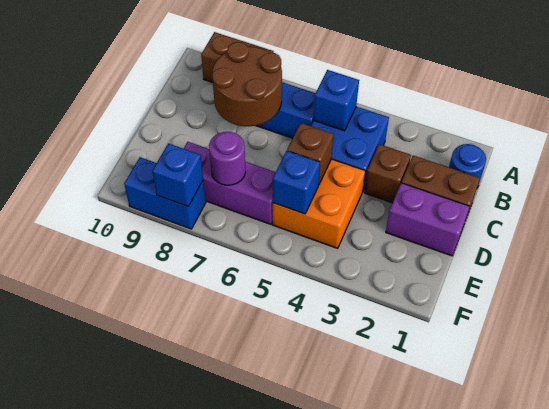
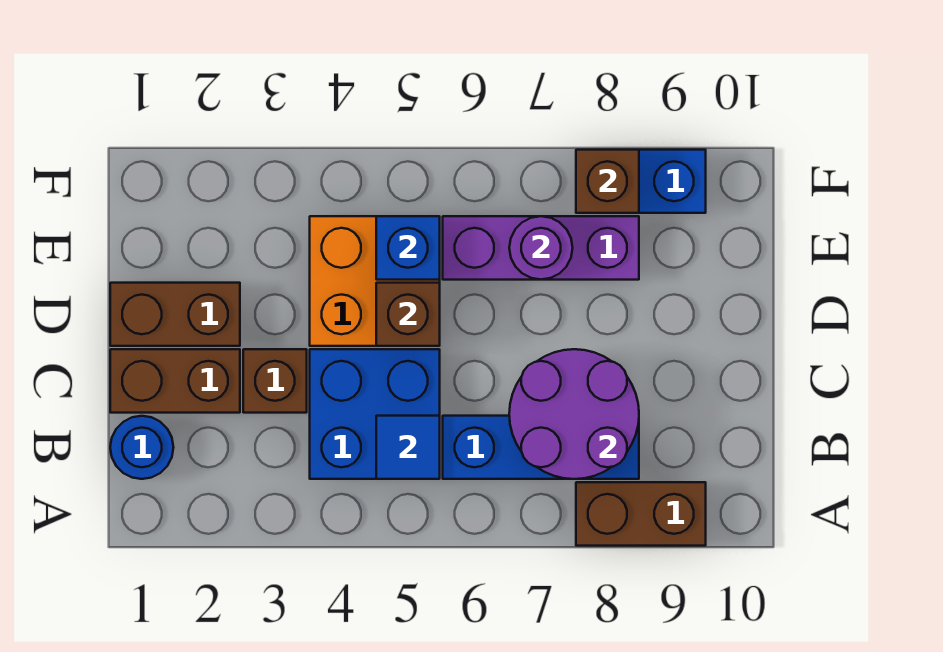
blue 1x1 brick [313,70,359,131] -> blue 1x1 tile [376,416,440,479]
brown 2x2 round brick [212,42,282,126] -> purple 2x2 round brick [509,349,639,479]
purple 1x2 brick [386,183,470,256] -> brown 1x2 brick [110,283,240,346]
blue 1x1 brick [152,143,203,207] -> brown 1x1 brick [576,150,639,213]

